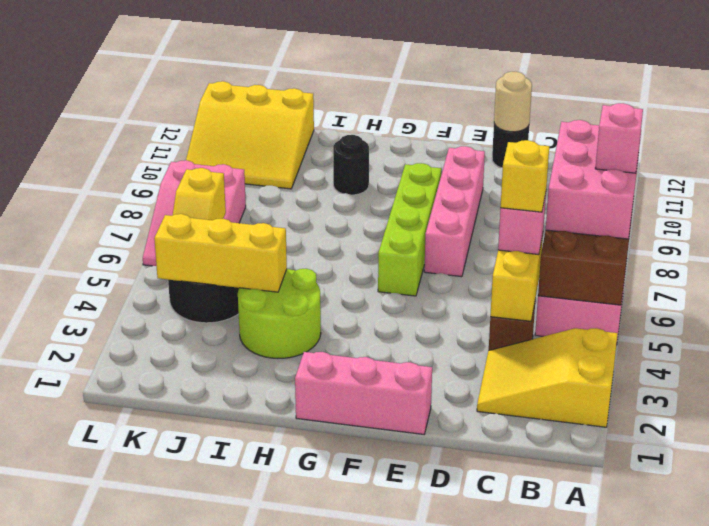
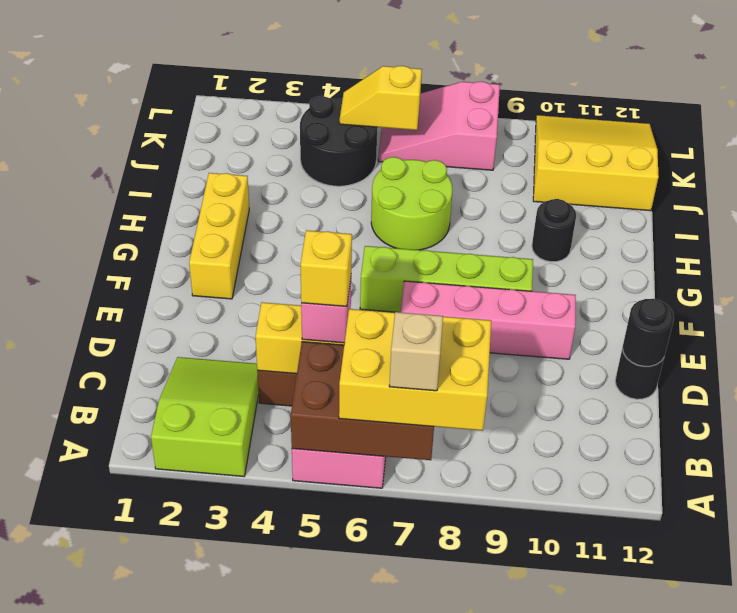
yellow 2x3 slope [477,328,618,427] -> lime 2x3 slope [151,357,259,476]
pink 2x3 brick [546,120,641,239] -> yellow 2x3 brick [339,309,491,431]
pink 1x1 brick [595,103,643,173] -> tan 1x1 brick [389,312,443,391]
tan 1x1 round brick [494,72,532,132] -> black 1x1 round brick [622,299,674,366]
pink 1x3 brick [295,352,432,434] -> none
lime 2x2 round brick [238,269,321,358] -> lime 2x2 round brick moved to [371,157,452,250]
yellow 1x3 brick [154,214,287,292] -> yellow 1x3 brick moved to [189,173,249,299]
yellow 3x3 slope [186,81,314,189] -> yellow 3x3 slope turned to [533,115,659,211]

